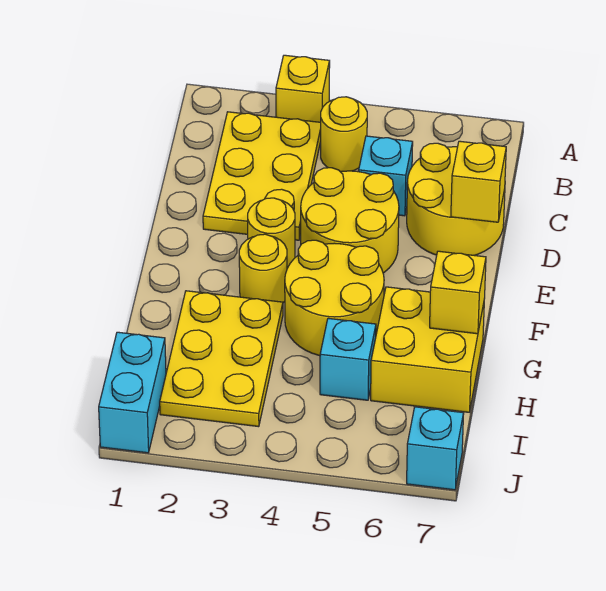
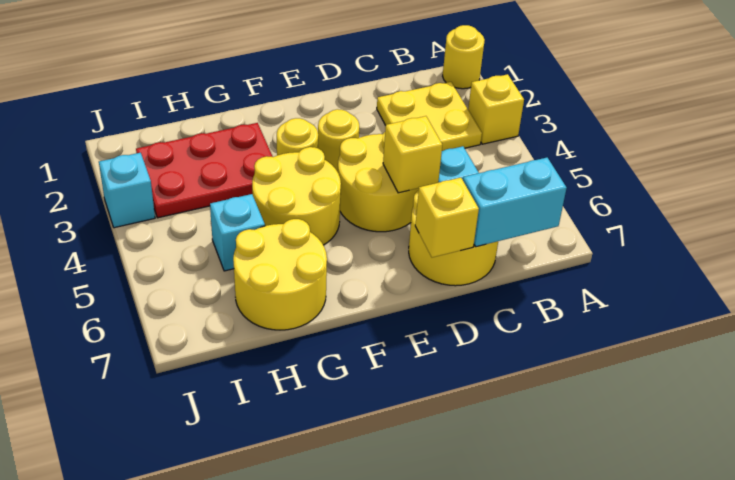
yellow 2x3 plate [203,112,321,240] -> yellow 2x2 plate [377,82,482,151]
yellow 1x1 round brick [321,97,367,172] -> yellow 1x1 round brick moved to [443,25,485,89]
yellow 2x3 plate [160,291,283,427] -> red 2x3 plate [136,123,273,218]
yellow 2x2 brick [371,287,484,412] -> yellow 2x2 round brick [233,219,327,330]
yellow 1x1 brick [430,251,486,334] -> yellow 1x1 brick moved to [383,116,442,193]
cyan 1x2 brick [99,332,166,453] -> cyan 1x2 brick moved to [463,158,567,247]
cyan 1x1 brick [407,407,464,490] -> cyan 1x1 brick moved to [99,153,155,228]

